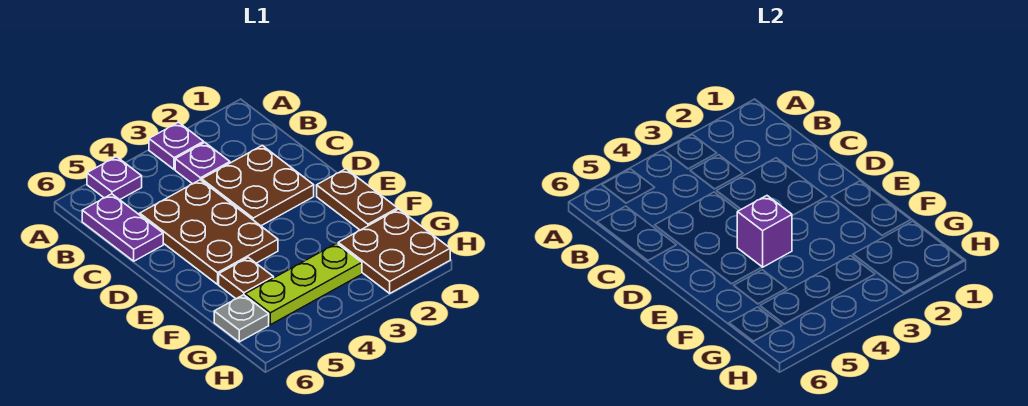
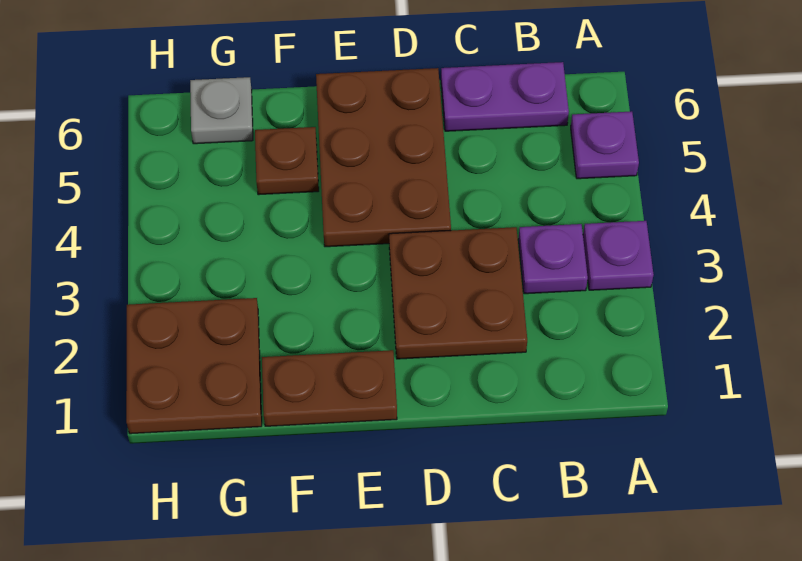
brown 2x3 plate [140,180,278,284] -> brown 2x3 plate turned to [316,68,451,247]
purple 1x1 brick [737,196,792,267] -> none
lime 1x3 plate [245,243,362,325] -> none

